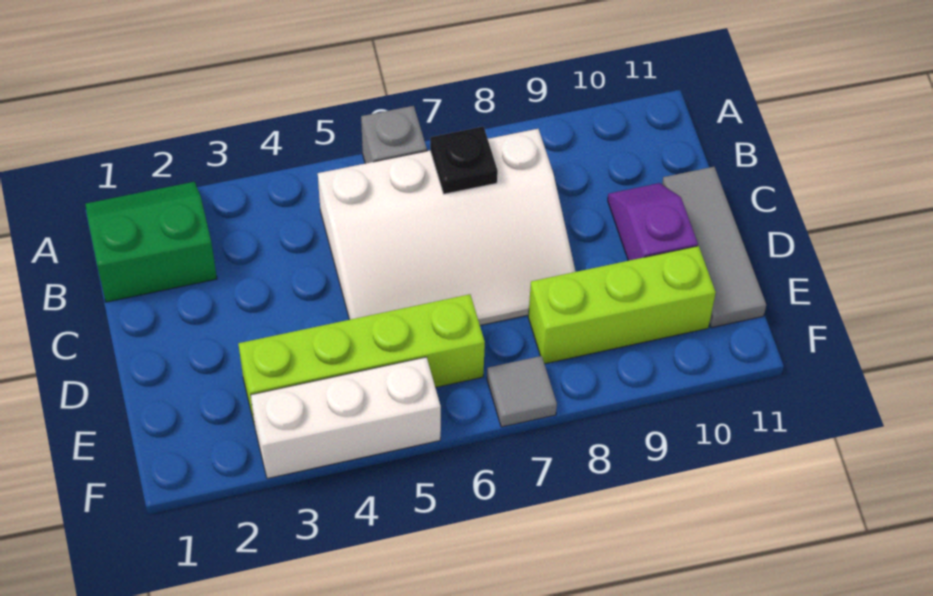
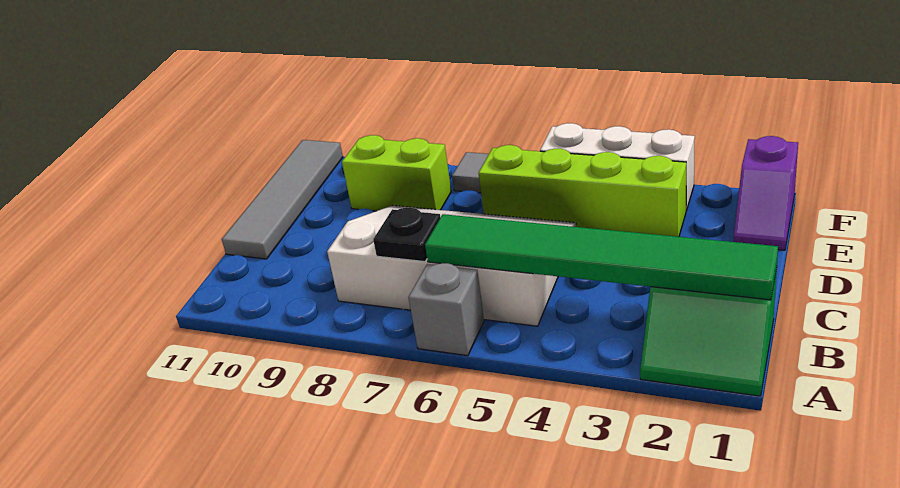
none -> green 1x6 tile [425,214,778,300]
purple 1x2 slope [608,183,698,261] -> purple 1x2 slope moved to [733,136,798,250]
grey 1x3 tile [662,167,766,328] -> grey 1x4 tile [222,140,343,259]
lime 1x3 brick [528,246,716,364] -> lime 1x2 brick [342,135,451,211]

